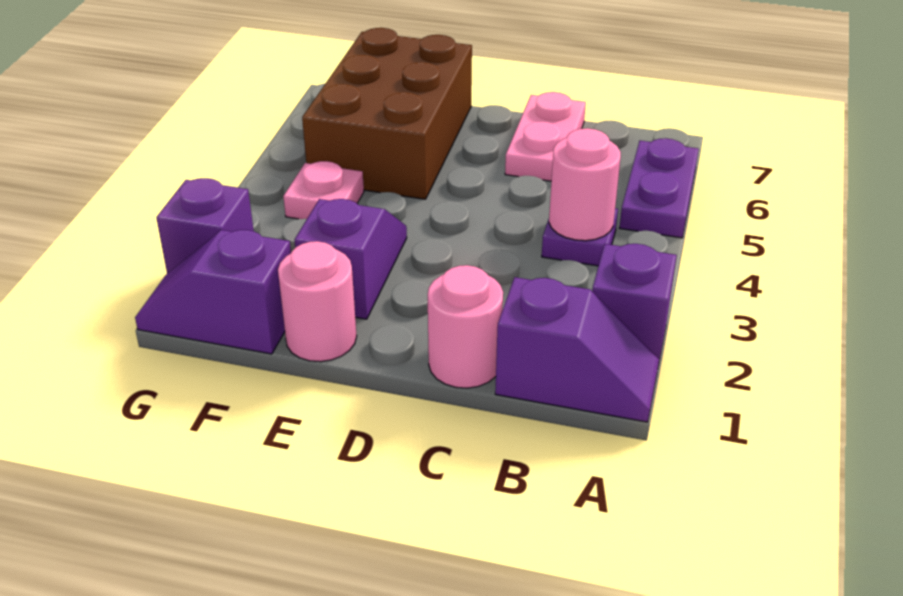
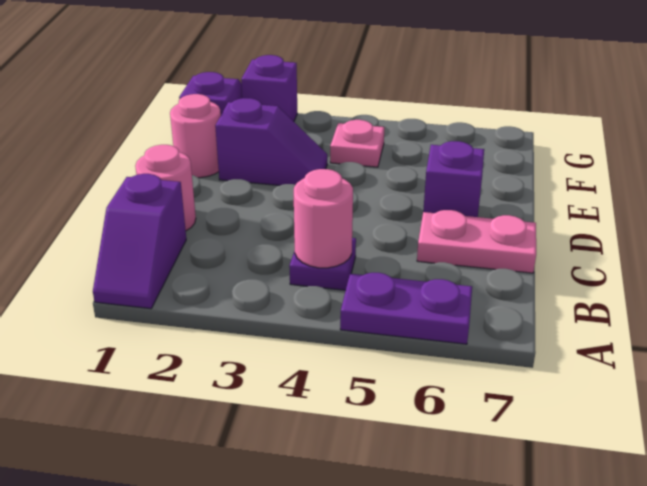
purple 1x1 brick [592,244,677,360] -> purple 1x1 brick moved to [423,141,484,217]
brown 2x3 brick [302,28,472,199] -> none

